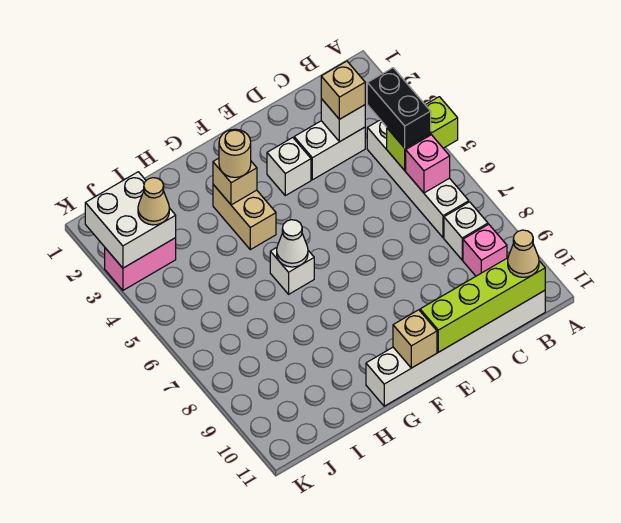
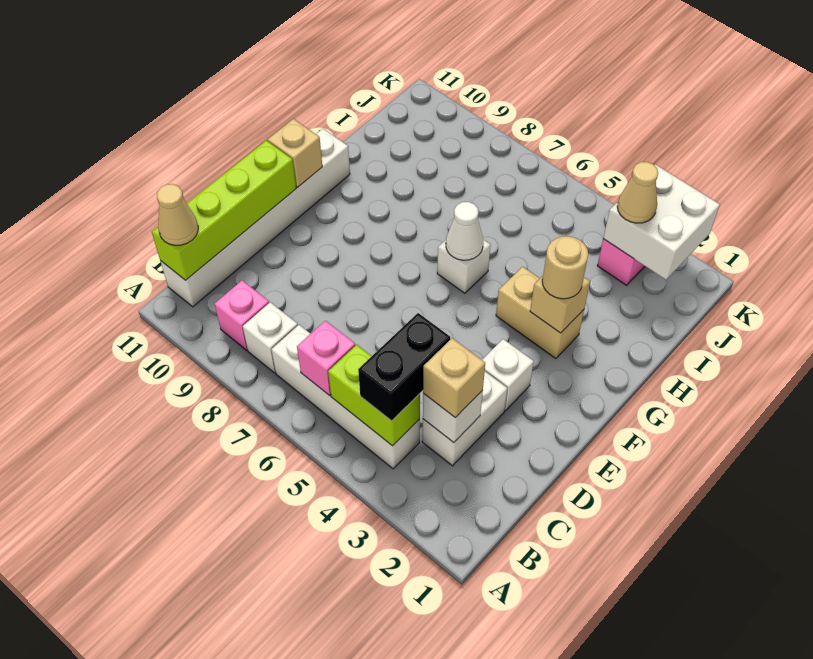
lime 1x2 brick [387,97,458,170] -> lime 1x2 brick turned to [328,345,420,446]
black 1x2 brick [367,68,431,148] -> black 1x2 brick turned to [358,313,450,421]

